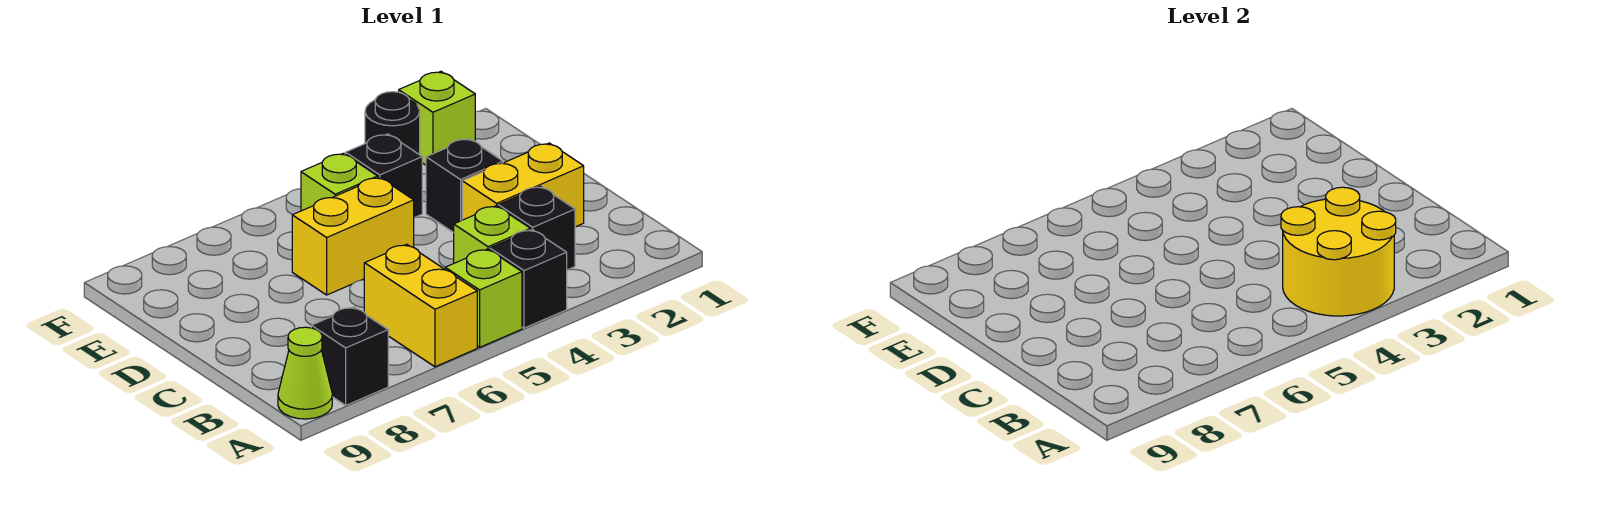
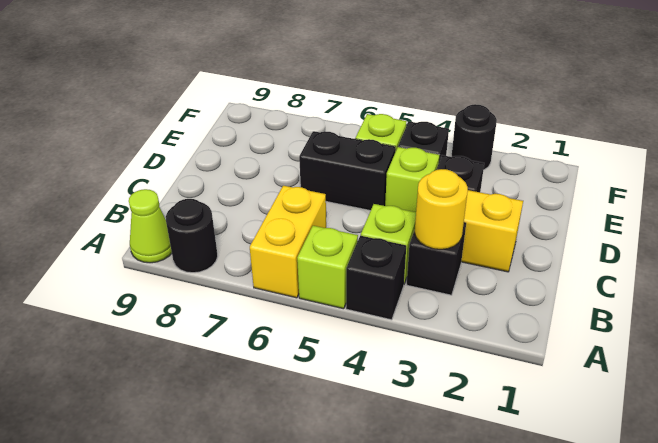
yellow 2x2 round brick [1281,187,1396,316] -> yellow 1x1 round brick [415,169,468,249]
black 1x1 brick [311,307,388,405] -> black 1x1 round brick [166,199,218,273]
yellow 1x2 brick [292,177,414,295] -> black 1x2 brick [299,131,396,211]
lime 1x1 brick [399,71,475,165] -> lime 1x1 brick moved to [385,147,439,212]

